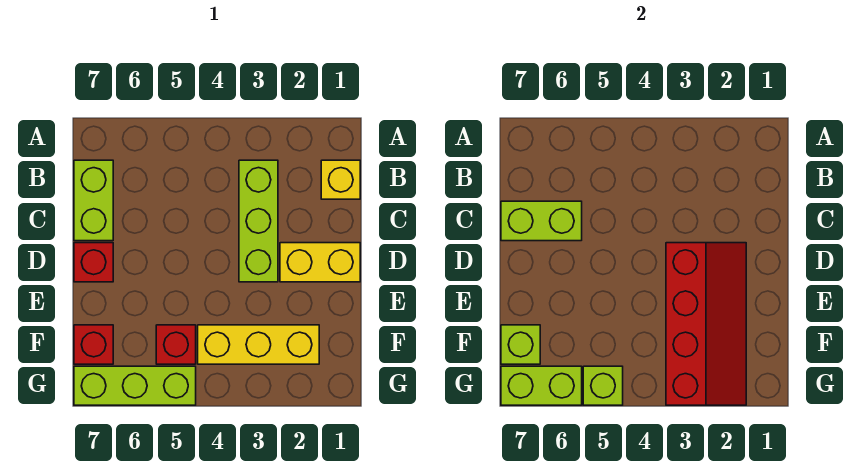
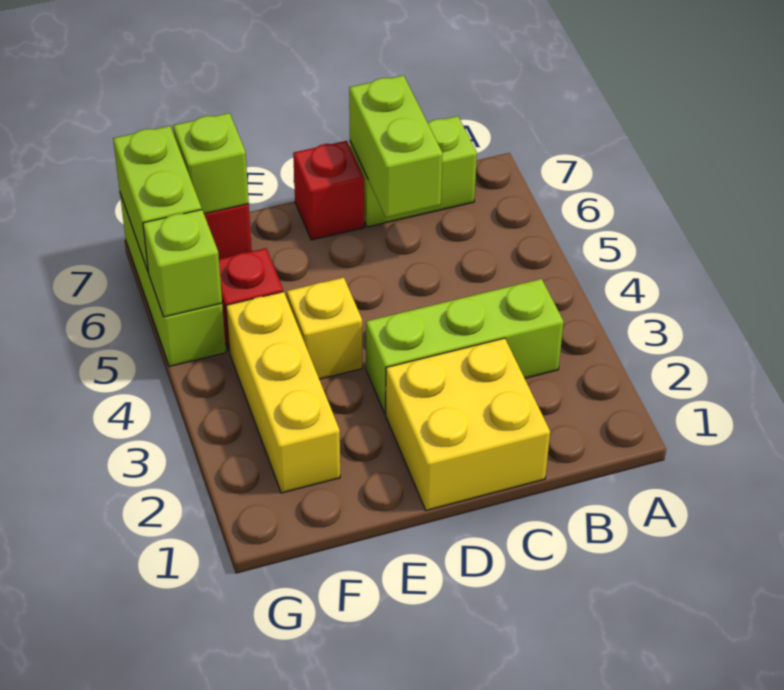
yellow 1x1 brick [321,160,360,199] -> yellow 1x1 brick moved to [287,277,362,379]
yellow 1x2 brick [280,243,360,282] -> yellow 2x2 brick [386,338,550,511]
red 2x4 slope [666,243,746,405] -> none

